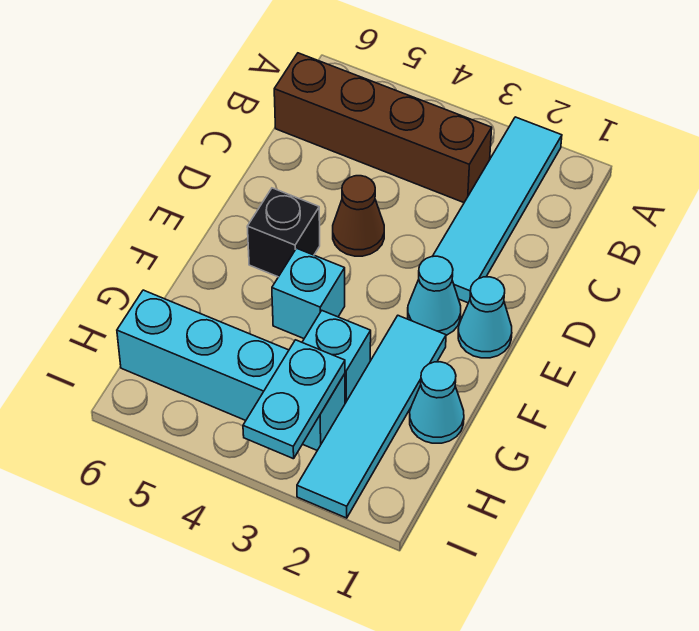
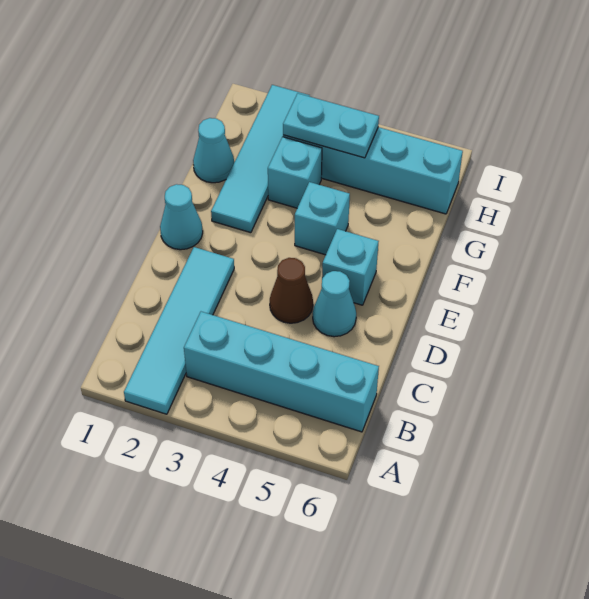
brown 1x4 brick [274,53,492,203] -> cyan 1x4 brick [184,312,379,432]
cyan 1x1 cone [408,256,461,335] -> cyan 1x1 cone moved to [313,271,356,337]
black 1x1 brick [247,188,320,277] -> cyan 1x1 brick [322,229,379,305]
cyan 1x2 plate [243,340,345,459] -> cyan 1x2 plate turned to [283,93,379,158]

